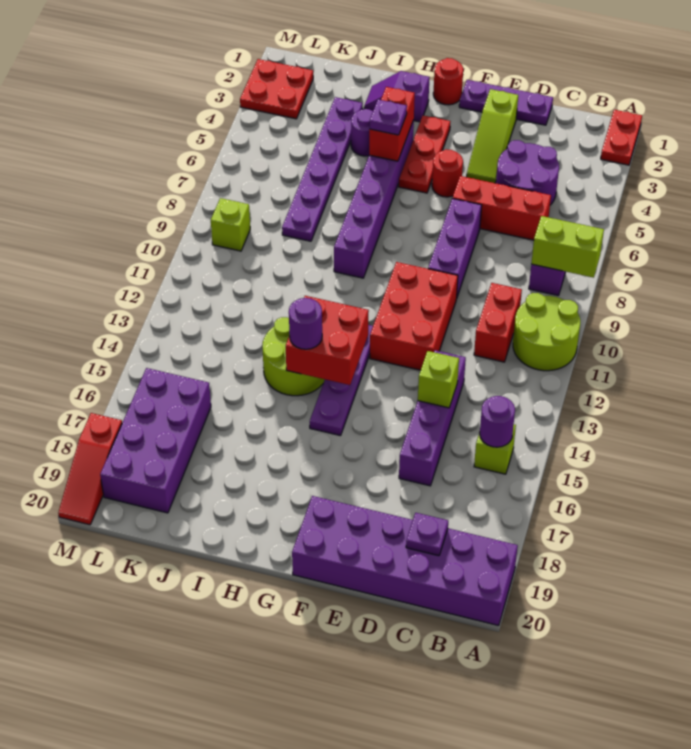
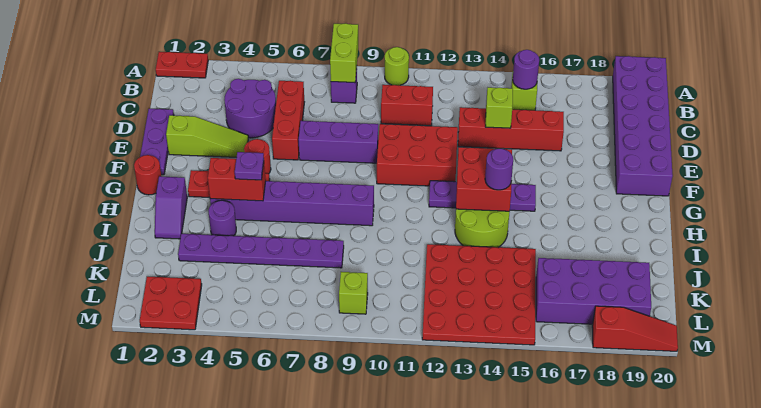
lime 2x2 round brick [513,293,580,371] -> lime 1x1 round brick [385,47,409,85]
purple 1x1 plate [406,513,448,556] -> none
purple 1x4 brick [399,350,466,486] -> red 1x4 brick [458,107,564,151]
none -> red 4x4 plate [422,244,536,345]

